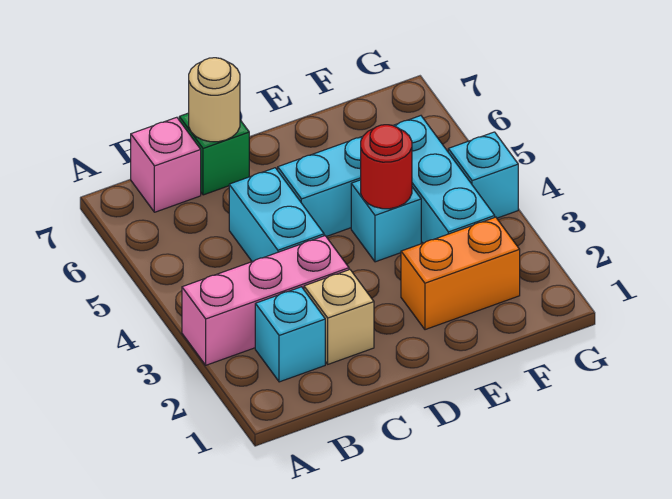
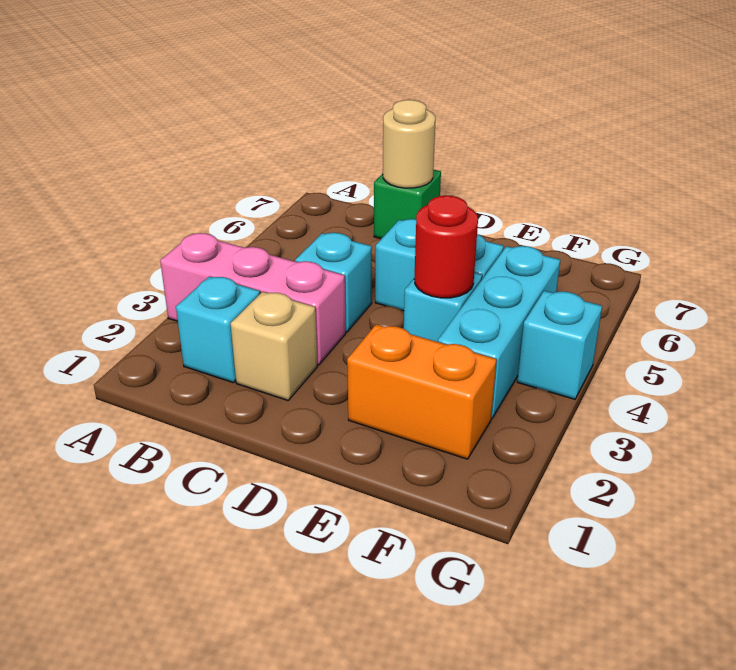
pink 1x1 brick [131,117,201,212] -> none
cyan 1x2 brick [229,168,324,262] -> cyan 1x1 brick [295,233,372,332]

